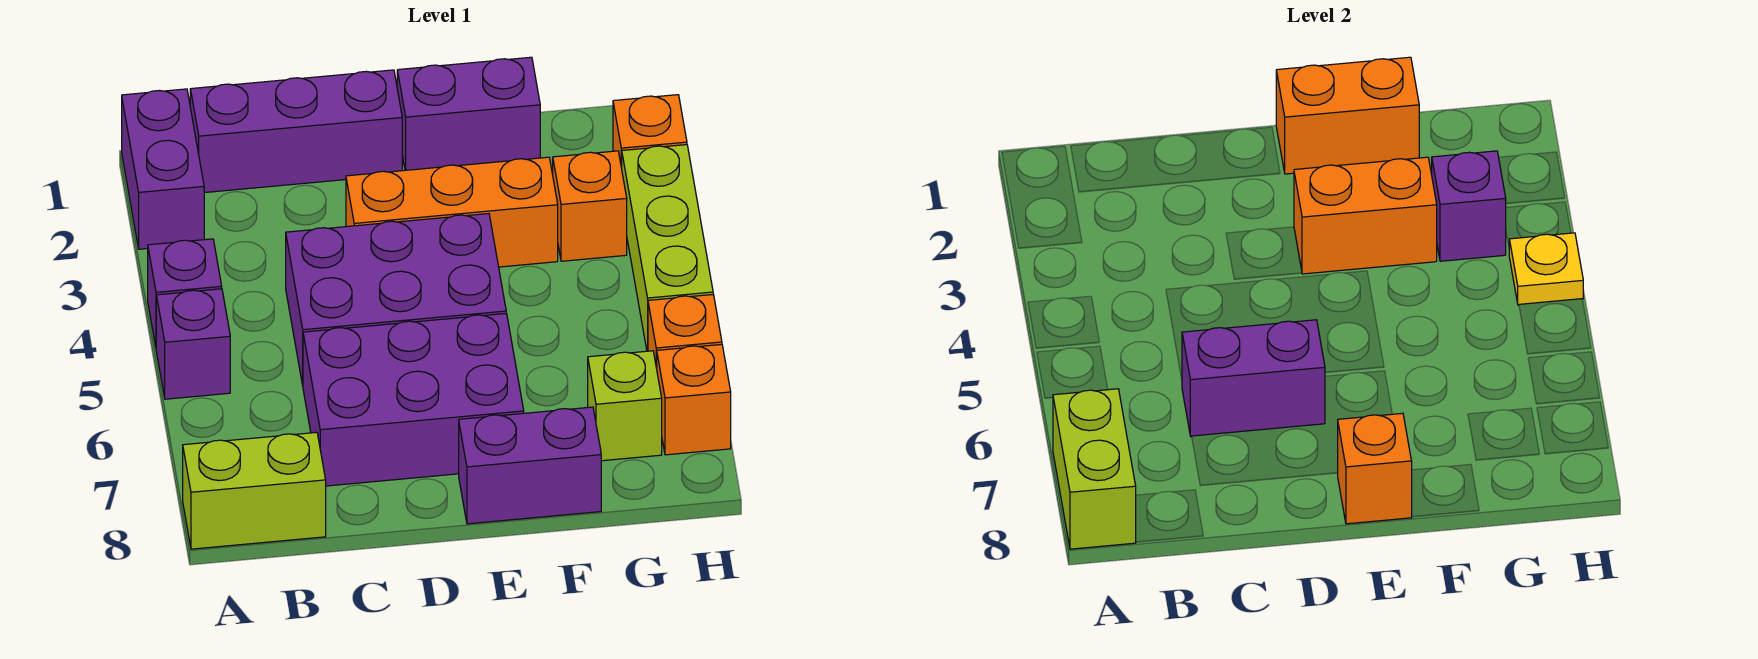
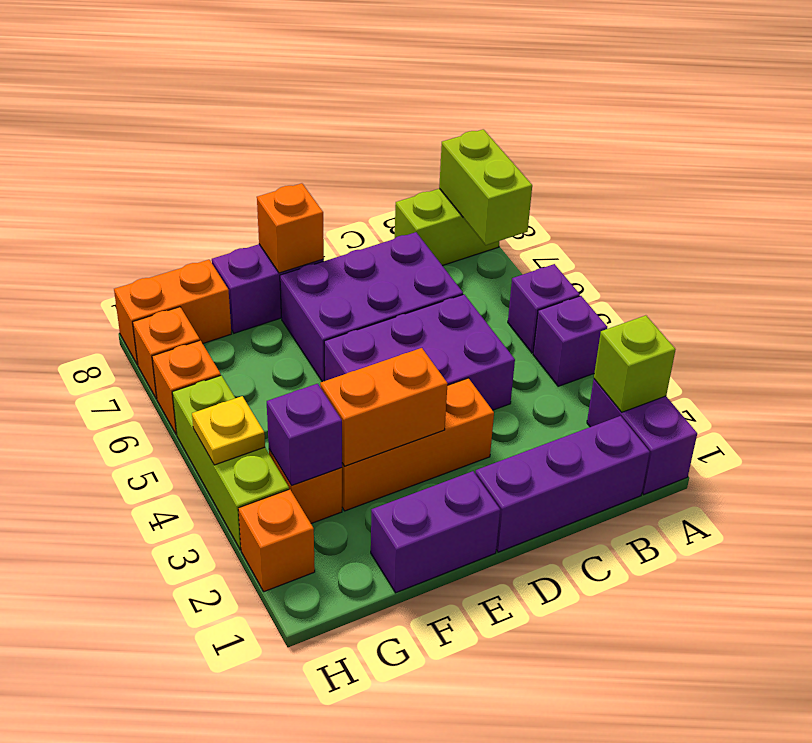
purple 1x2 brick [1182,320,1325,437] -> none
orange 1x2 brick [1276,57,1419,174] -> orange 1x2 brick moved to [114,260,231,365]
lime 1x1 brick [588,351,662,461] -> lime 1x1 brick moved to [594,315,676,412]

